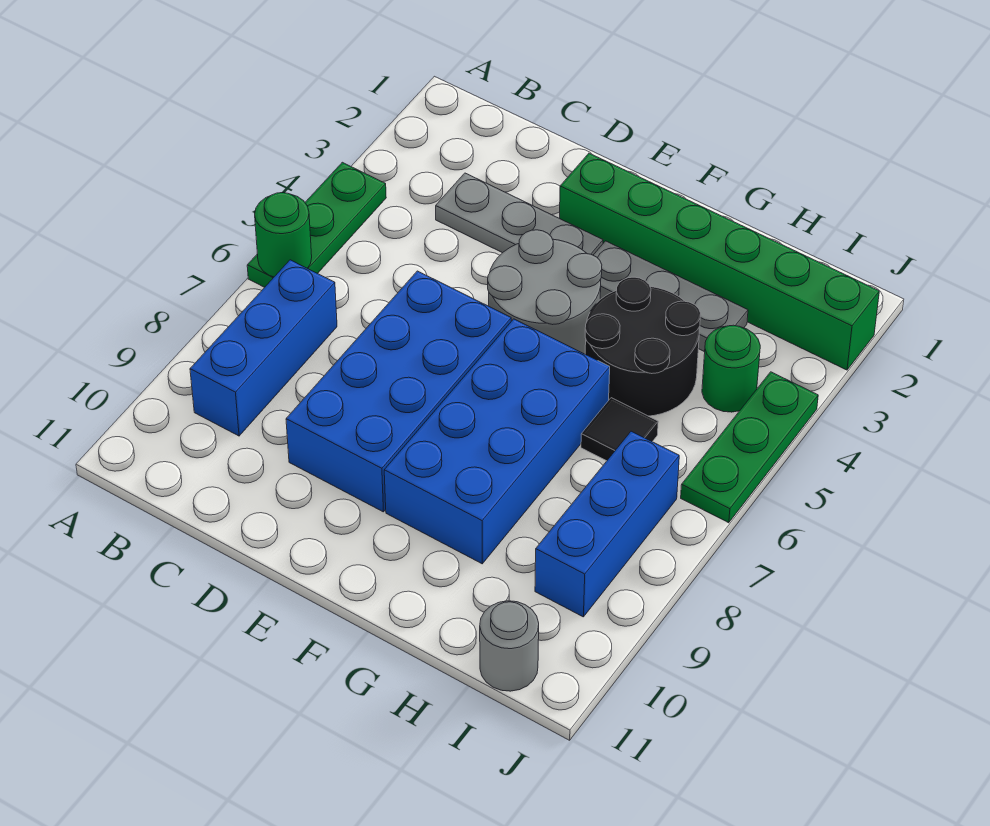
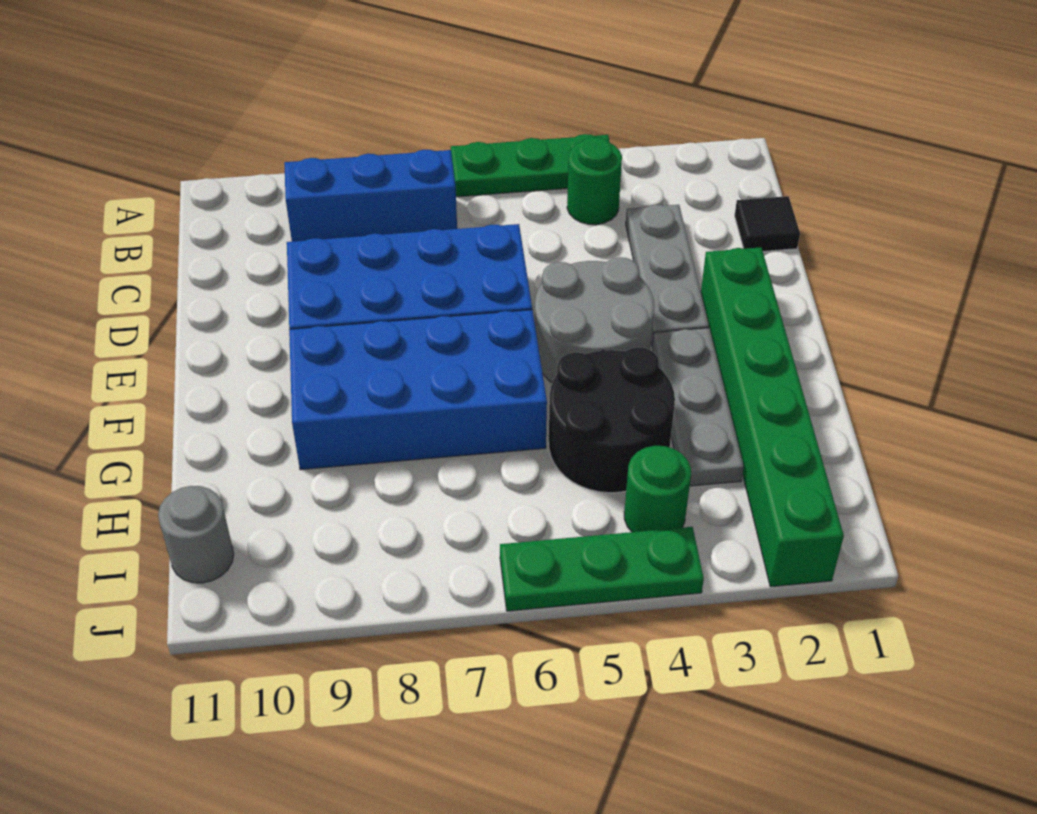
green 1x1 round brick [255,193,312,277] -> green 1x1 round brick moved to [567,137,622,225]
black 1x1 tile [581,398,658,461] -> black 1x1 tile moved to [735,196,800,251]
blue 1x3 brick [535,431,679,617] -> none

